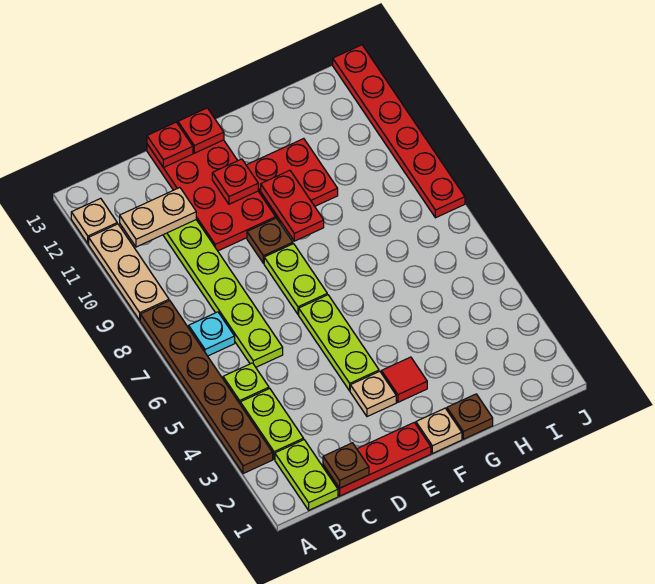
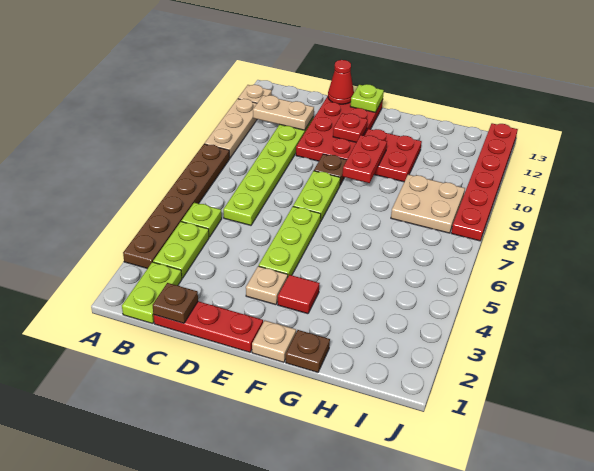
cyan 1x1 plate [189,312,235,356] -> none
red 1x1 plate [147,122,193,168] -> red 1x1 cone [328,60,354,104]
red 1x1 plate [178,108,224,153] -> lime 1x1 plate [350,84,384,113]
none -> tan 2x2 plate [391,174,465,233]

